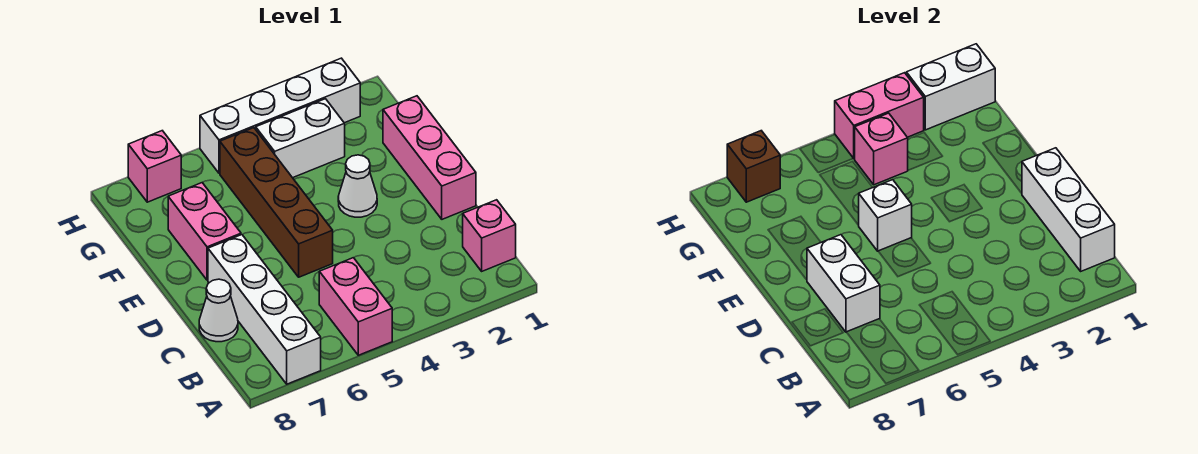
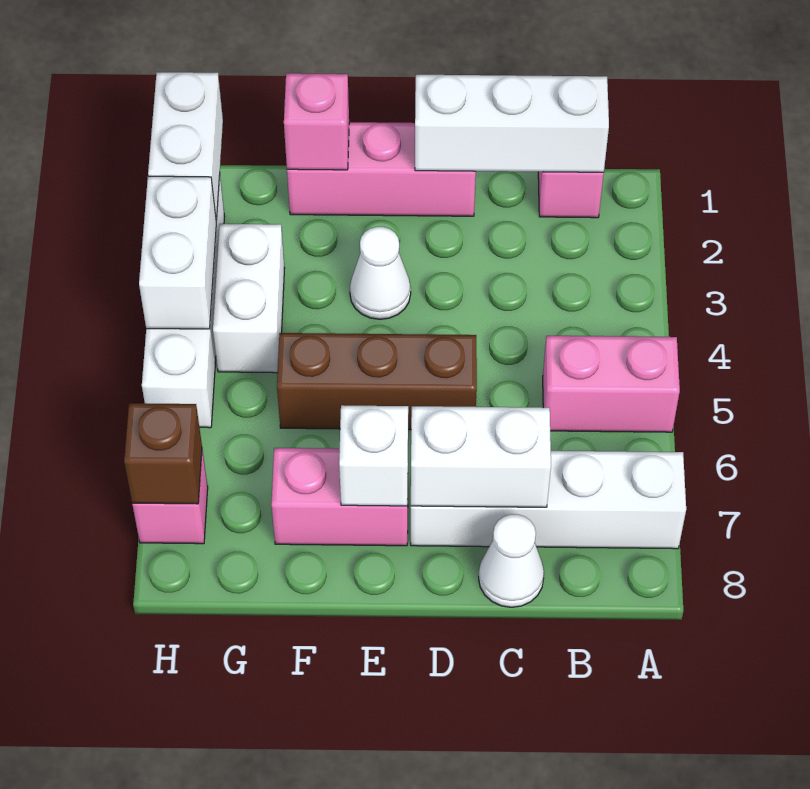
brown 1x4 brick [220,128,333,277] -> brown 1x3 brick [277,333,477,430]
white 1x1 brick [859,180,912,251] -> white 1x1 brick moved to [339,405,408,506]
pink 1x1 brick [855,113,908,185] -> pink 1x1 brick moved to [284,73,349,170]
pink 1x2 brick [835,73,924,159] -> white 1x2 brick [139,176,216,329]

